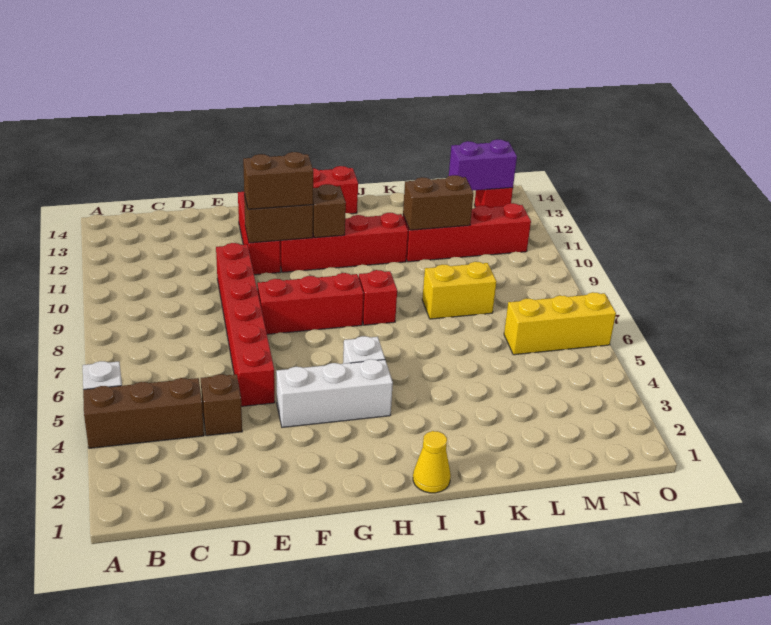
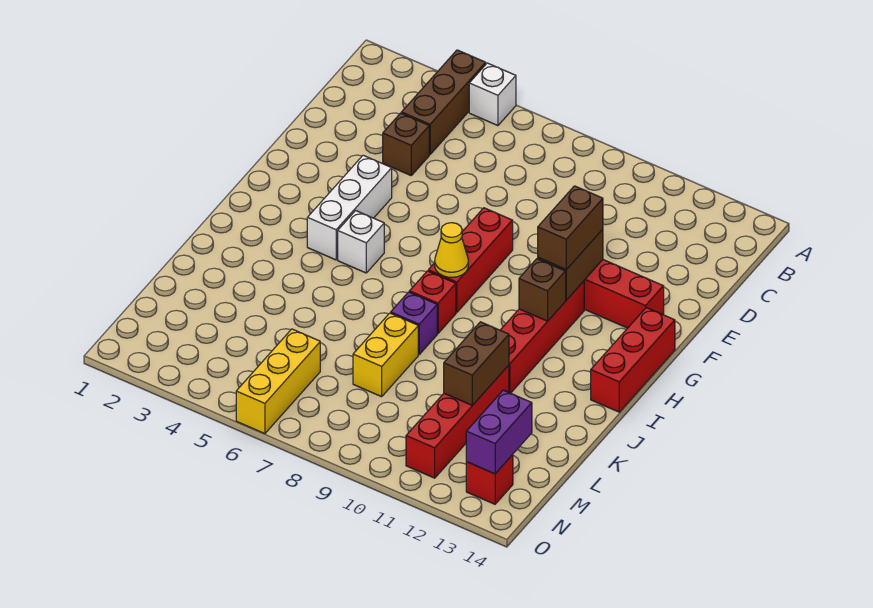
red 1x6 brick [216,243,275,406] -> none
yellow 1x1 cone [413,431,451,493] -> yellow 1x1 cone moved to [435,223,468,277]
none -> purple 1x1 brick [391,292,437,354]

